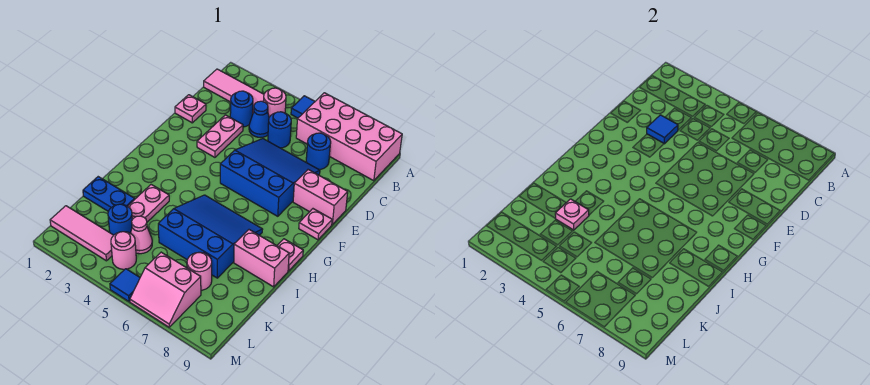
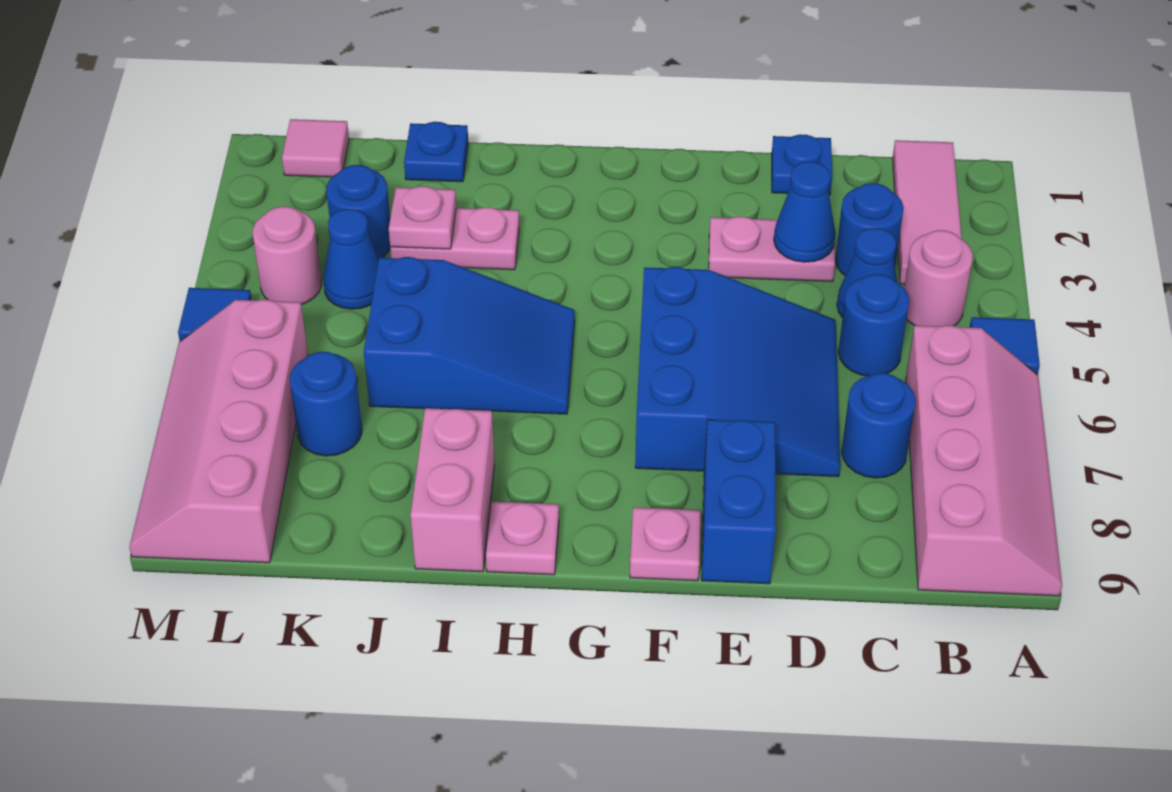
pink 2x4 brick [296,93,402,181] -> pink 2x4 slope [906,325,1062,596]
pink 1x1 plate [175,95,206,123] -> blue 1x1 plate [772,134,832,195]
blue 1x1 tile [647,115,678,144] -> blue 1x1 cone [774,162,835,262]
pink 1x2 brick [293,170,348,224] -> blue 1x2 brick [702,419,776,584]
blue 3x3 slope [158,195,263,278] -> blue 2x3 slope [364,257,575,414]
blue 1x2 plate [83,177,135,211] -> blue 1x1 plate [404,122,468,182]
pink 1x1 cone [131,216,152,254] -> blue 1x1 cone [323,209,379,309]
pink 1x1 round brick [187,252,212,290] -> blue 1x1 round brick [290,352,362,456]
pink 1x3 tile [50,206,113,261] -> pink 1x1 tile [282,119,349,177]
pink 2x2 slope [130,252,201,327] -> pink 2x4 slope [129,300,308,563]

